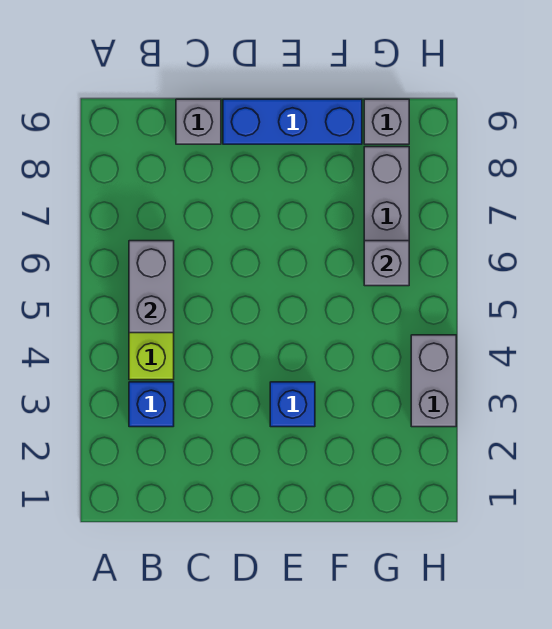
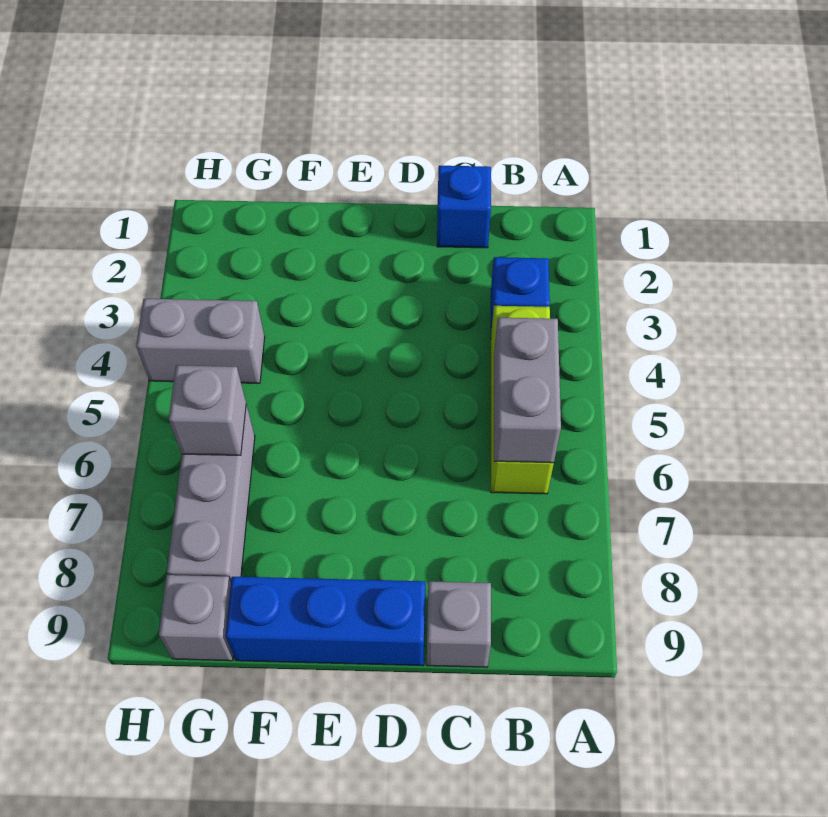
blue 1x1 brick [270,382,315,427] -> blue 1x1 brick moved to [437,166,491,248]
grey 1x2 brick [411,335,456,427] -> grey 1x2 brick turned to [136,299,265,383]

